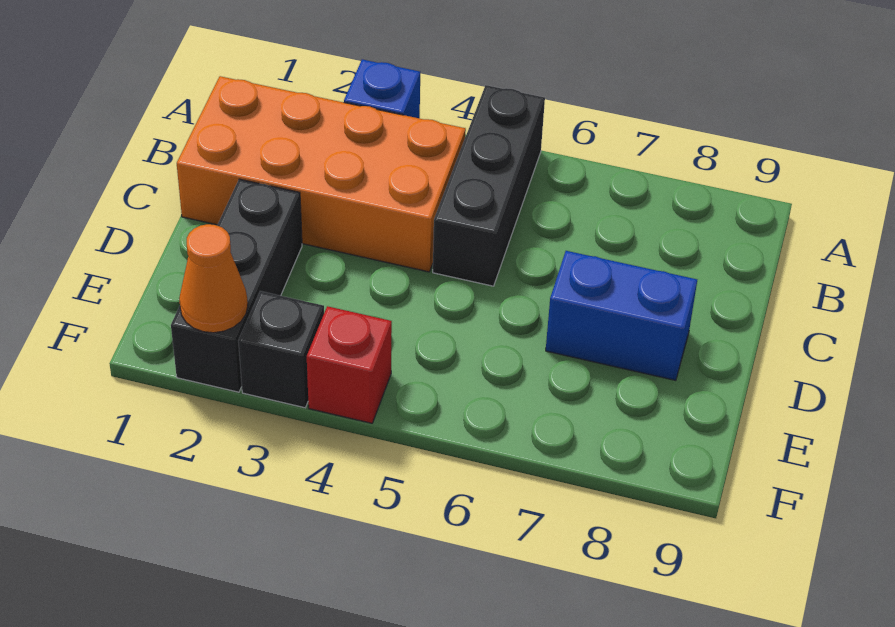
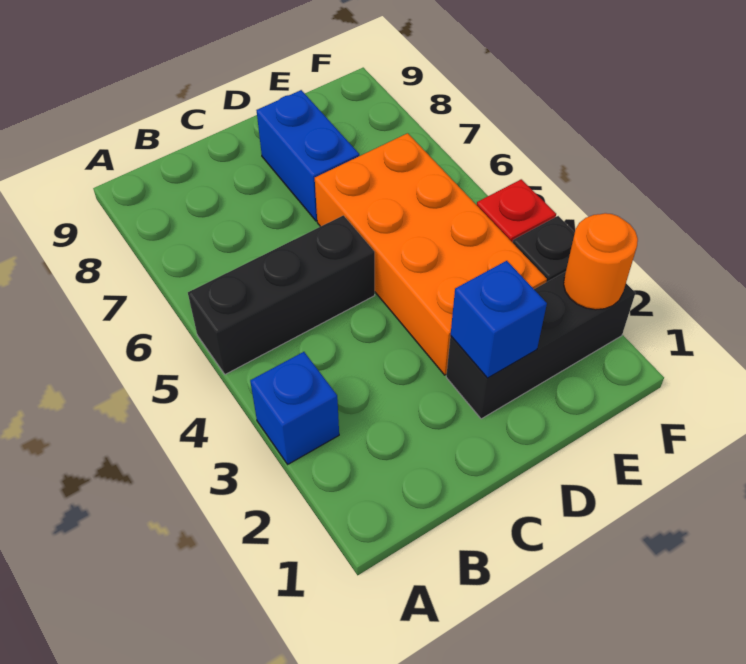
orange 2x4 brick [177,76,466,272] -> orange 2x4 brick moved to [315,133,547,375]
none -> blue 1x1 brick [451,261,547,378]
orange 1x1 cone [179,224,248,333] -> orange 1x1 round brick [564,213,638,310]

